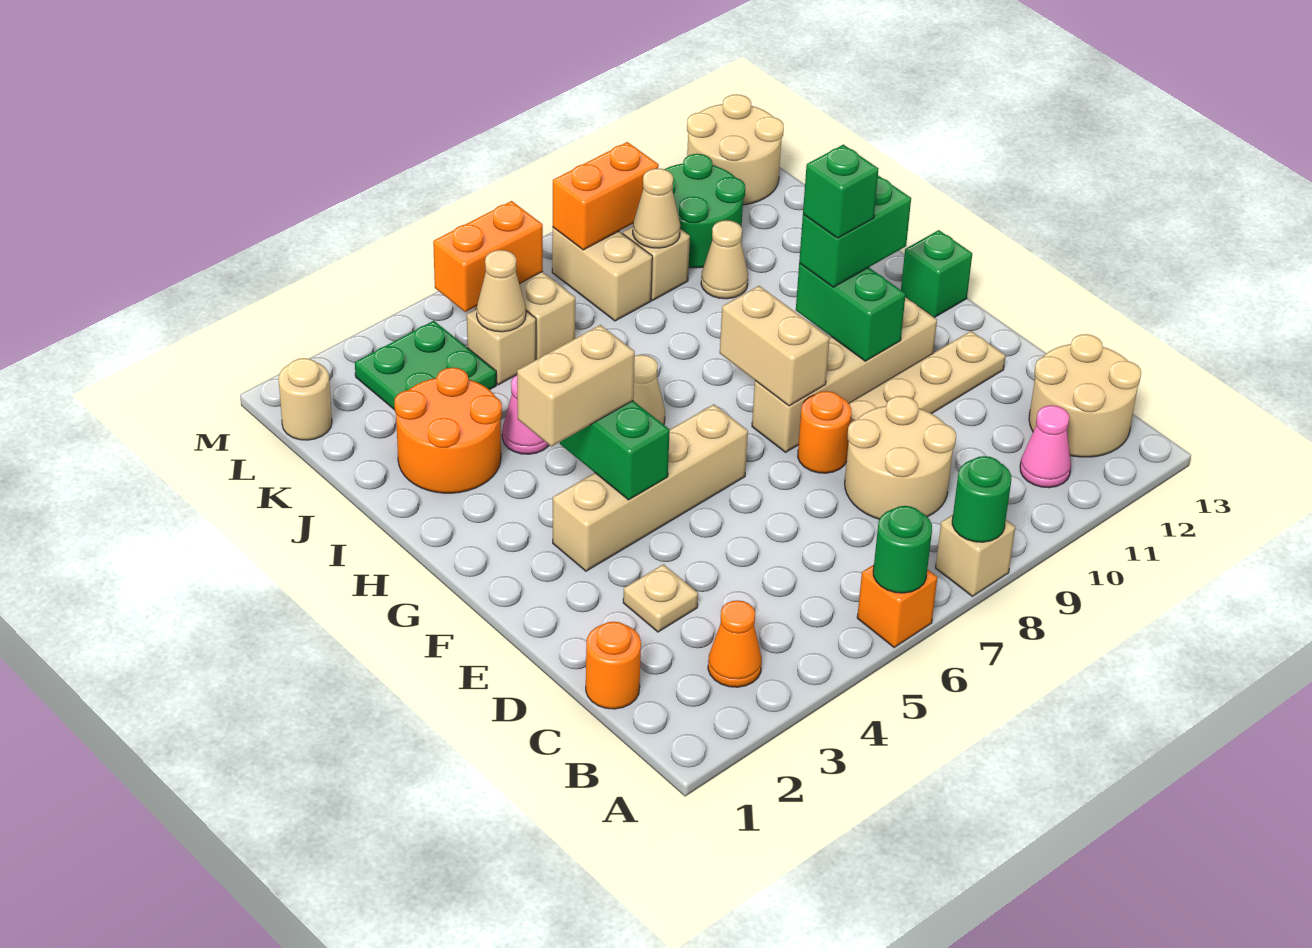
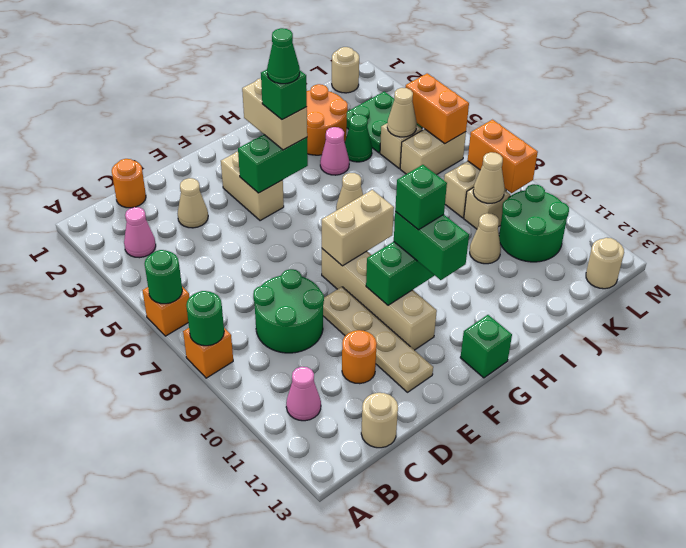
tan 1x1 brick [936,515,1015,596] -> orange 1x1 brick [183,328,233,378]
orange 1x1 cone [708,600,762,687] -> pink 1x1 cone [124,207,156,258]
tan 2x2 round brick [1029,334,1141,457] -> tan 1x1 round brick [361,393,398,448]
tan 2x2 round brick [845,396,956,519] -> green 2x2 round brick [253,269,324,353]
tan 1x1 plate [623,564,698,632] -> tan 1x1 cone [178,178,208,228]
orange 1x1 round brick [798,391,851,473] -> orange 1x1 round brick moved to [342,330,377,384]
tan 1x4 brick [553,404,748,571] -> tan 1x2 brick [221,152,284,221]
none -> green 1x1 brick [261,70,307,120]
none -> green 1x1 cone [267,28,300,84]
none -> green 1x1 cone [345,114,372,162]
tan 2x2 round brick [687,94,784,205] -> tan 1x1 round brick [586,238,624,289]

